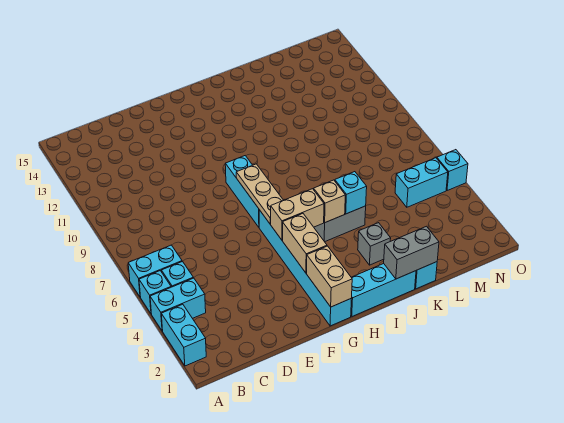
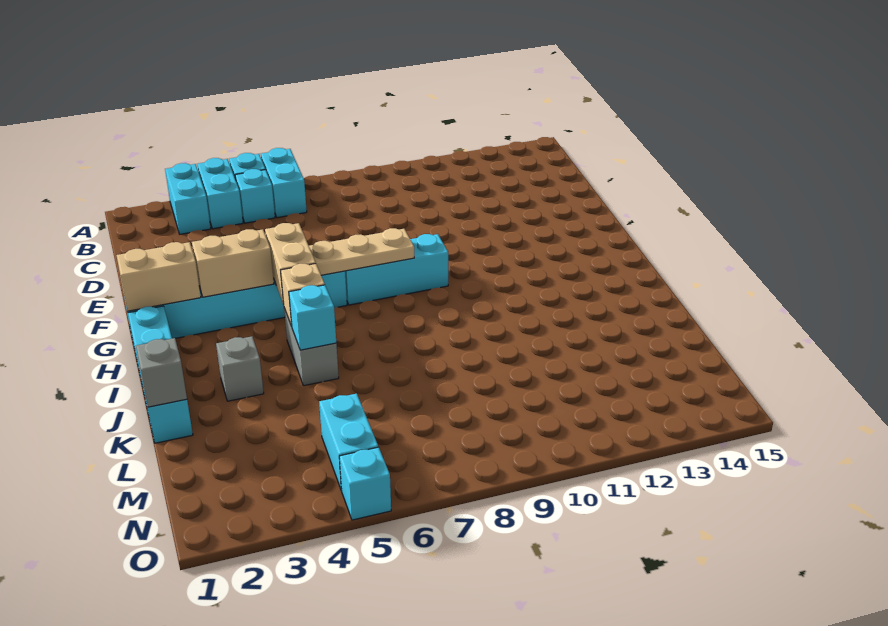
cyan 1x2 brick [161,304,206,366] -> cyan 1x2 brick turned to [165,163,211,234]
grey 1x2 brick [384,226,439,279] -> grey 1x1 brick [136,338,187,407]

